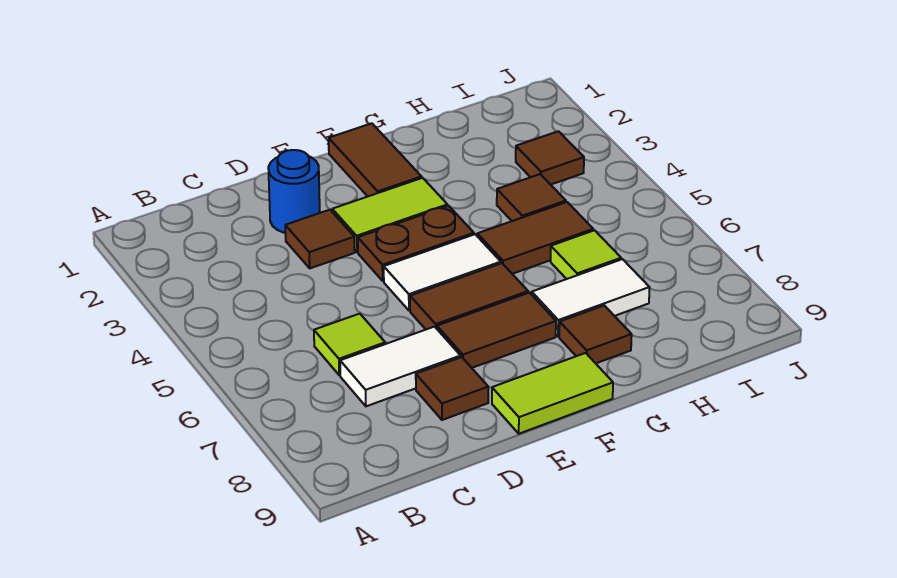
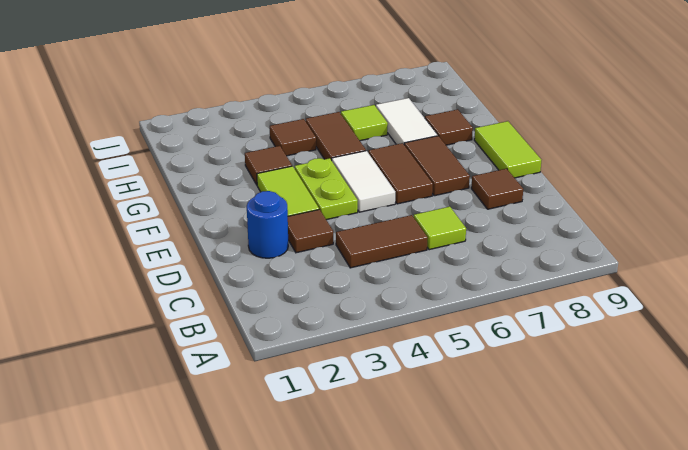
white 1x2 tile [340,327,461,406] -> none
brown 1x2 plate [358,206,474,281] -> lime 1x2 plate [295,158,358,220]
brown 1x2 tile [329,123,422,196] -> brown 1x2 tile moved to [336,215,428,268]
brown 1x1 tile [516,131,584,185] -> brown 1x1 tile moved to [245,146,292,185]

